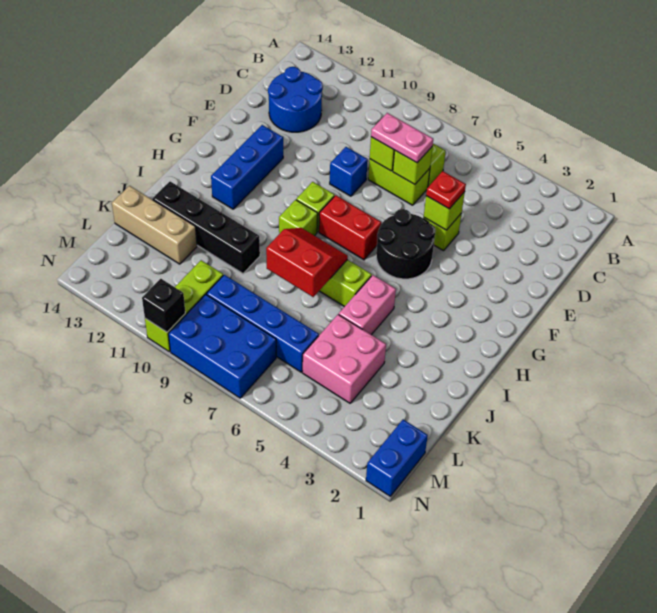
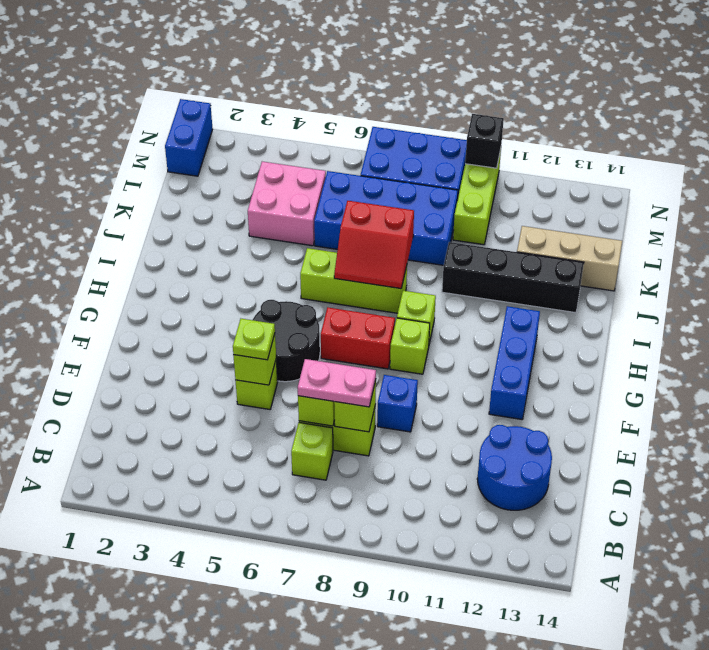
red 1x1 plate [426,171,466,209] -> lime 1x1 plate [233,319,275,360]
pink 1x2 brick [339,275,396,335] -> none
blue 1x4 brick [207,275,319,372] -> blue 2x4 brick [314,171,458,265]

